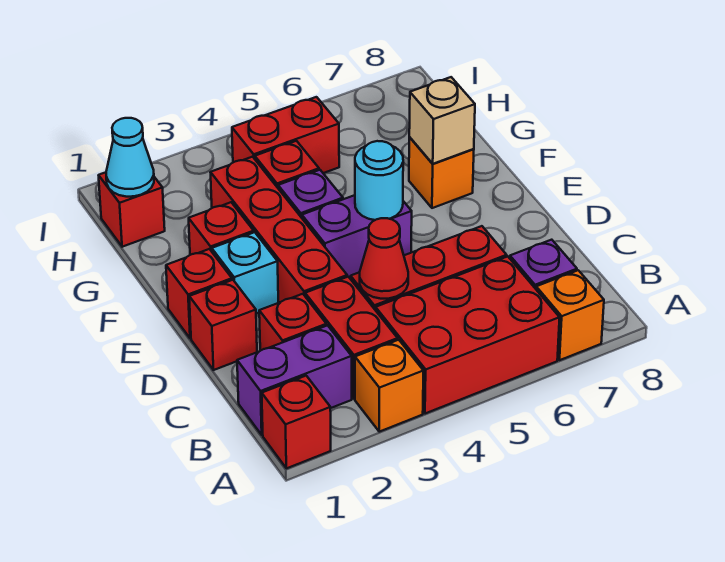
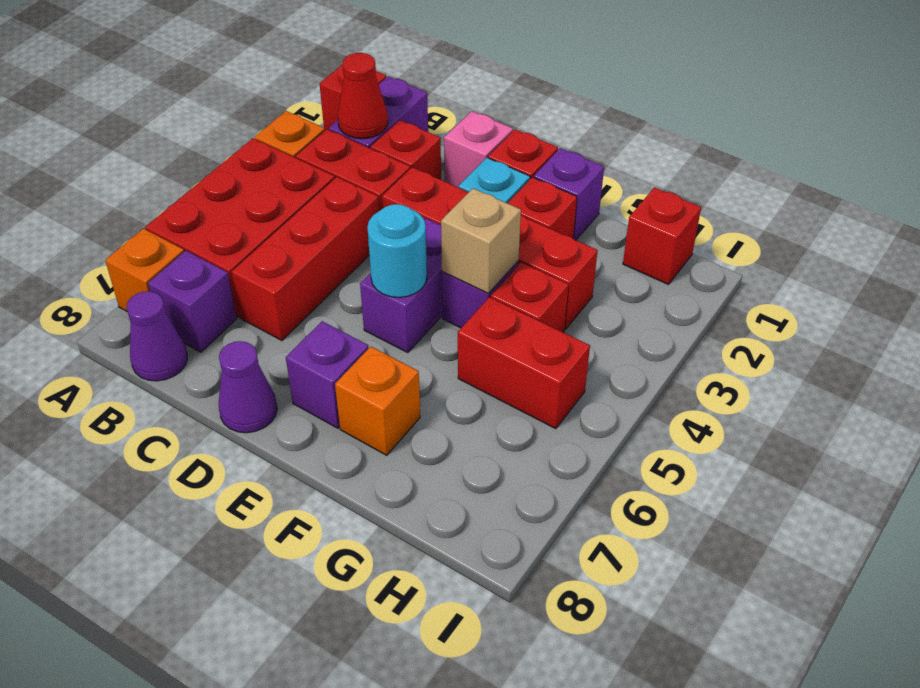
none -> purple 1x1 cone [127,291,187,381]
red 1x1 cone [360,218,408,299] -> red 1x1 cone moved to [338,53,388,139]
red 1x1 brick [189,280,257,370] -> pink 1x1 brick [444,111,513,187]
none -> purple 1x1 cone [218,341,277,433]
none -> purple 1x1 brick [286,321,369,428]
none -> purple 1x1 brick [534,148,604,240]
tan 1x1 brick [409,77,475,164] -> tan 1x1 brick moved to [441,188,521,294]
cyan 1x1 cone [106,118,154,197] -> none
red 1x2 brick [232,97,339,173] -> red 1x2 brick turned to [458,297,590,429]

